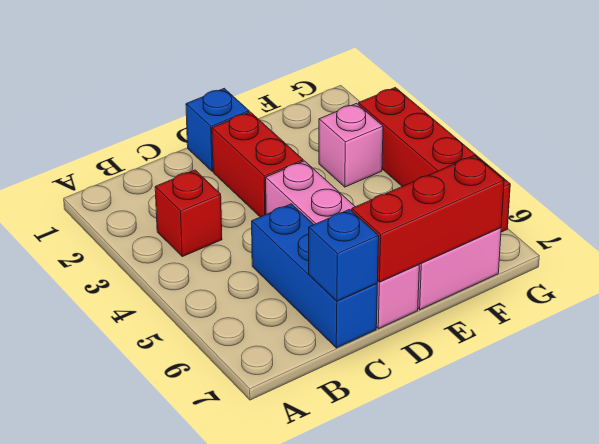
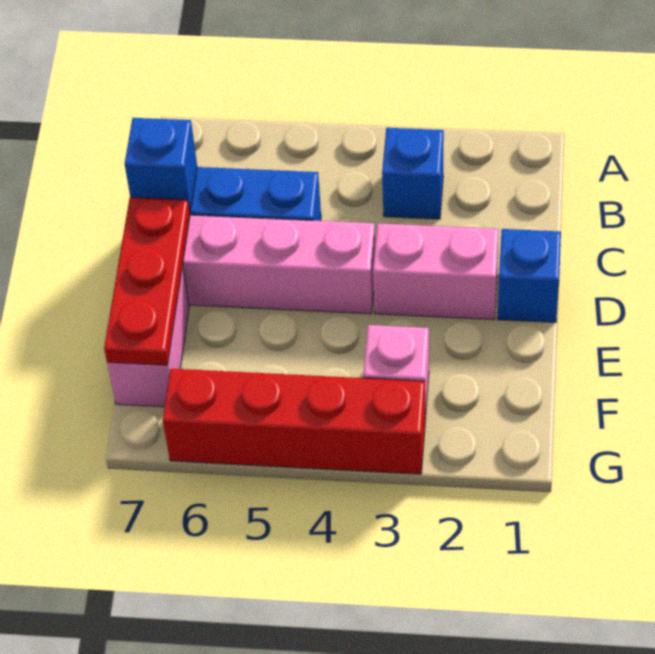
red 1x1 brick [155,170,222,257] -> blue 1x1 brick [382,128,444,219]
red 1x2 brick [212,112,303,217] -> pink 1x2 brick [373,223,499,320]
red 1x3 brick [352,155,504,282] -> red 1x3 plate [104,197,190,365]

